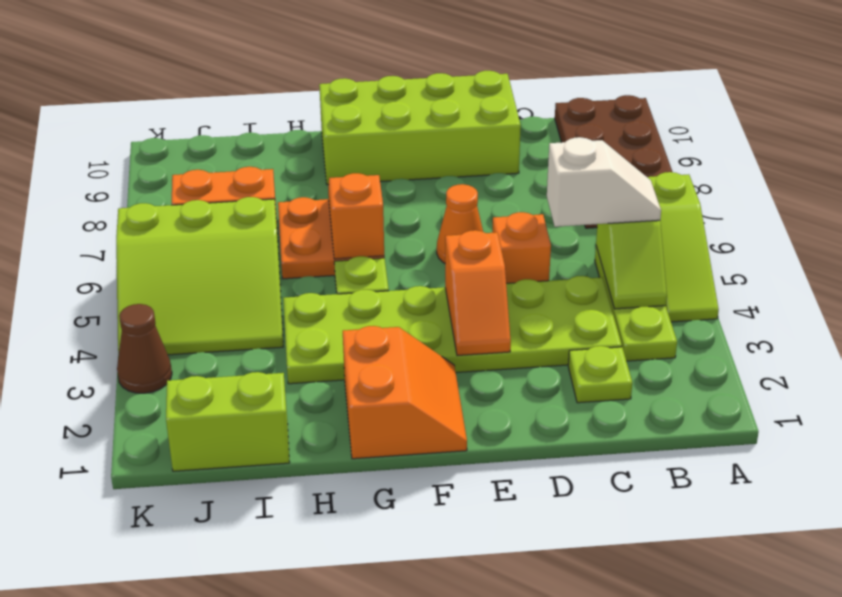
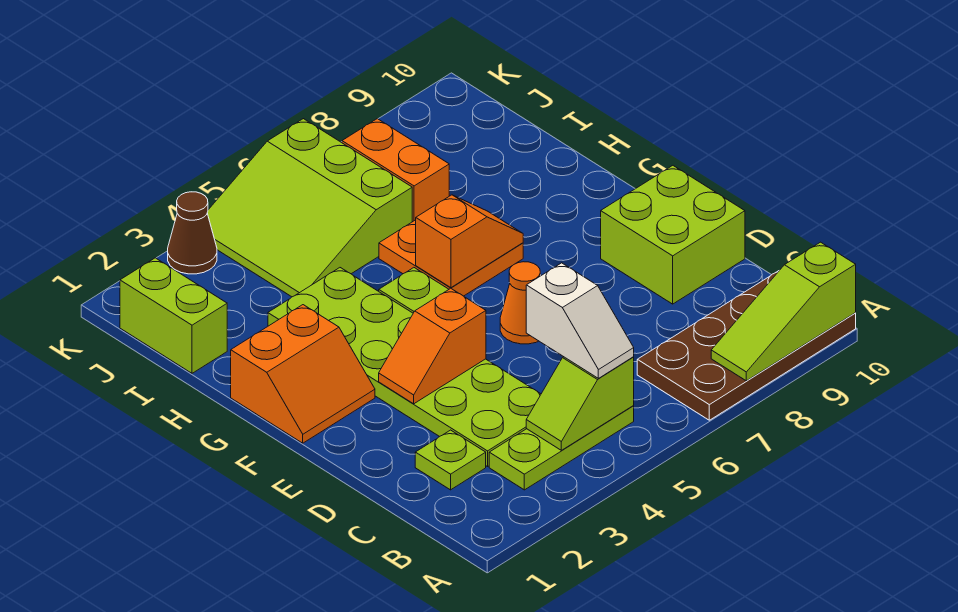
lime 1x3 slope [647,172,719,322] -> lime 1x3 slope moved to [711,242,856,381]
orange 1x1 brick [492,212,551,283] -> none
lime 2x4 brick [319,71,521,185] -> lime 2x2 brick [601,166,745,304]

